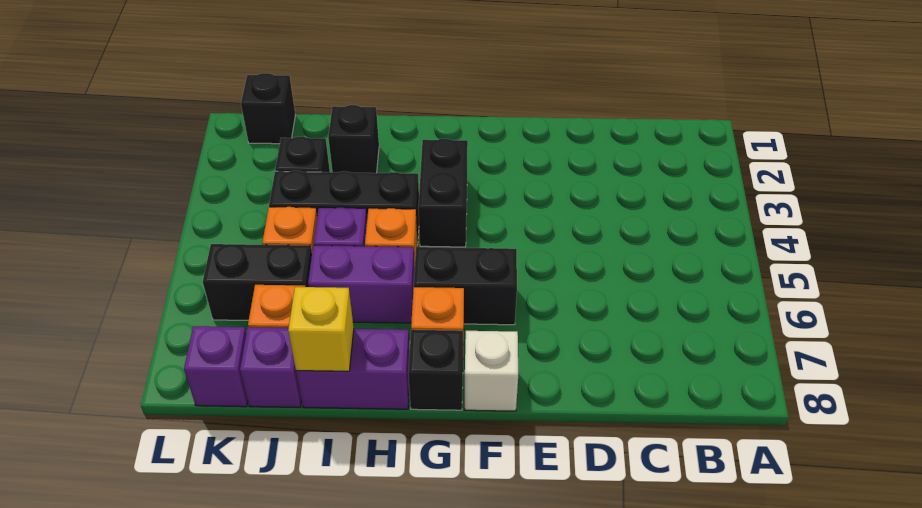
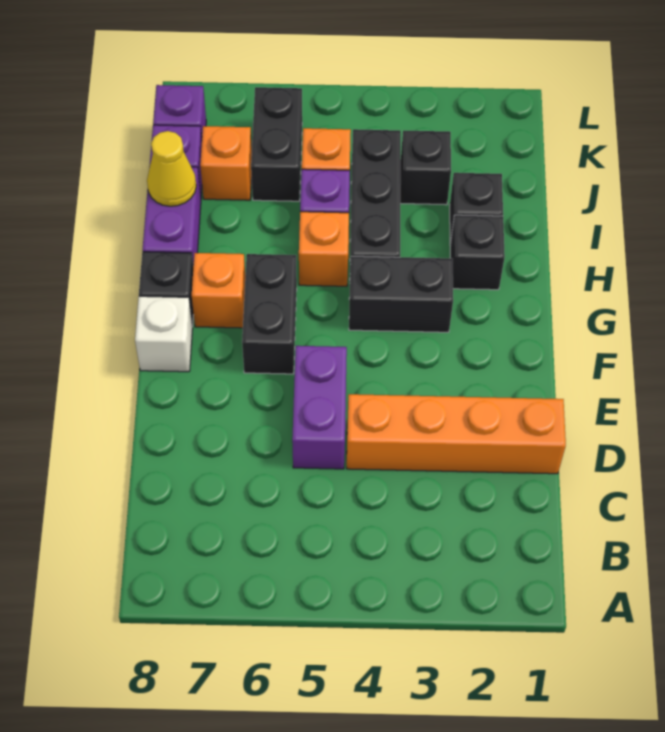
none -> orange 1x4 brick [347,394,566,474]
purple 1x2 brick [308,246,415,323] -> purple 1x2 brick moved to [292,346,347,469]
yellow 1x1 brick [288,287,354,371] -> yellow 1x1 cone [147,131,196,206]
black 1x1 brick [241,73,295,144] -> black 1x1 brick moved to [450,215,505,290]

